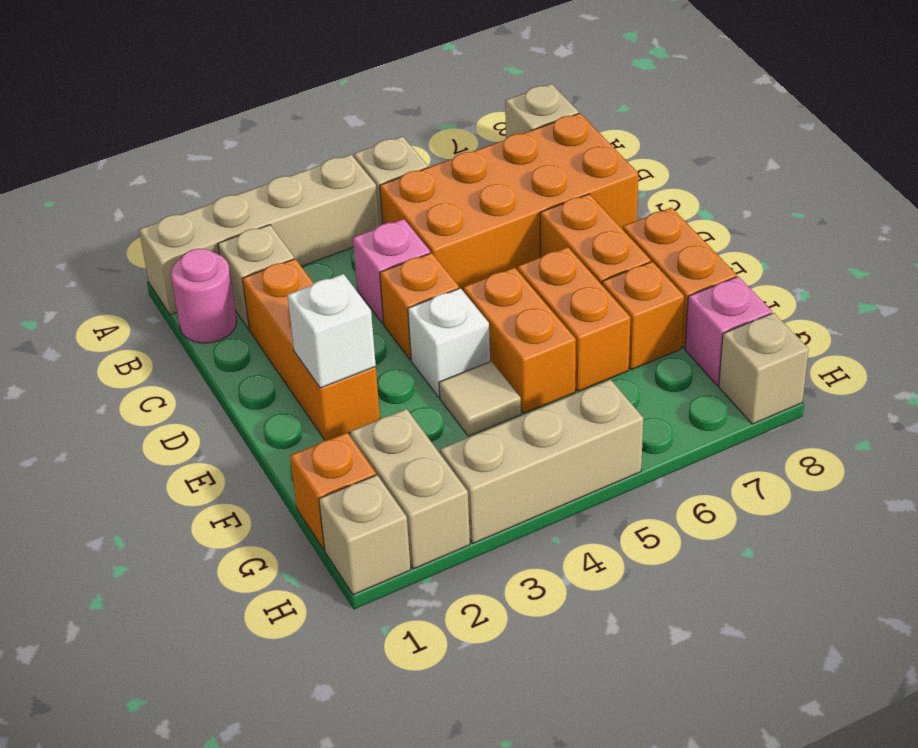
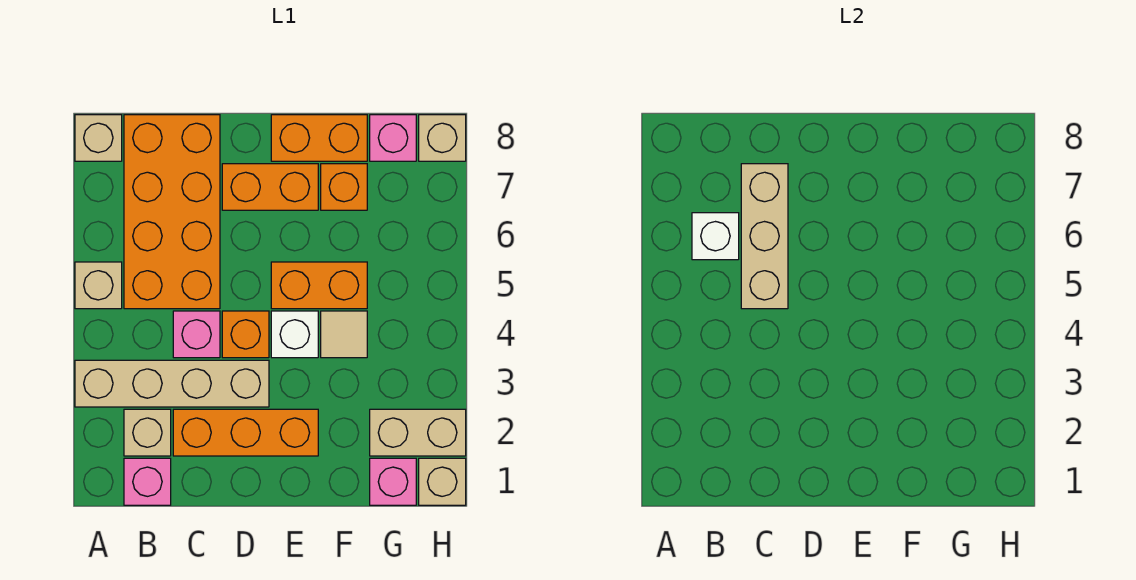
tan 1x4 brick [139,155,379,315] -> tan 1x4 brick turned to [75,360,269,407]
pink 1x1 round brick [171,249,237,343] -> pink 1x1 brick [124,458,171,505]
white 1x1 brick [287,274,376,388] -> white 1x1 brick moved to [692,213,739,260]
orange 1x2 brick [517,247,630,391] -> none
orange 1x1 brick [290,433,376,550] -> pink 1x1 brick [370,458,416,505]
tan 1x3 brick [440,380,643,543] -> tan 1x3 brick moved to [741,164,788,309]

